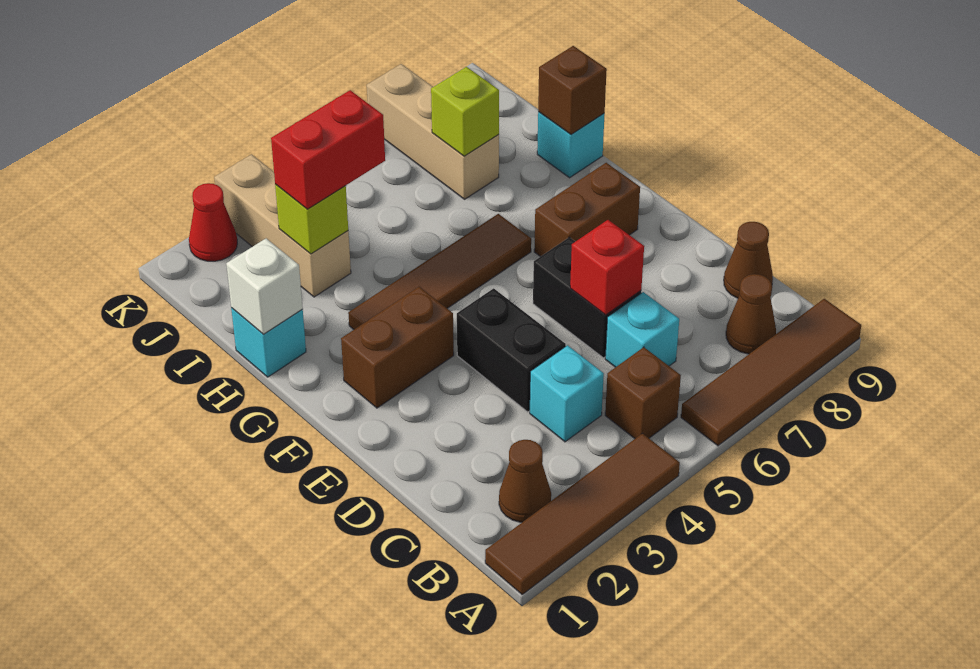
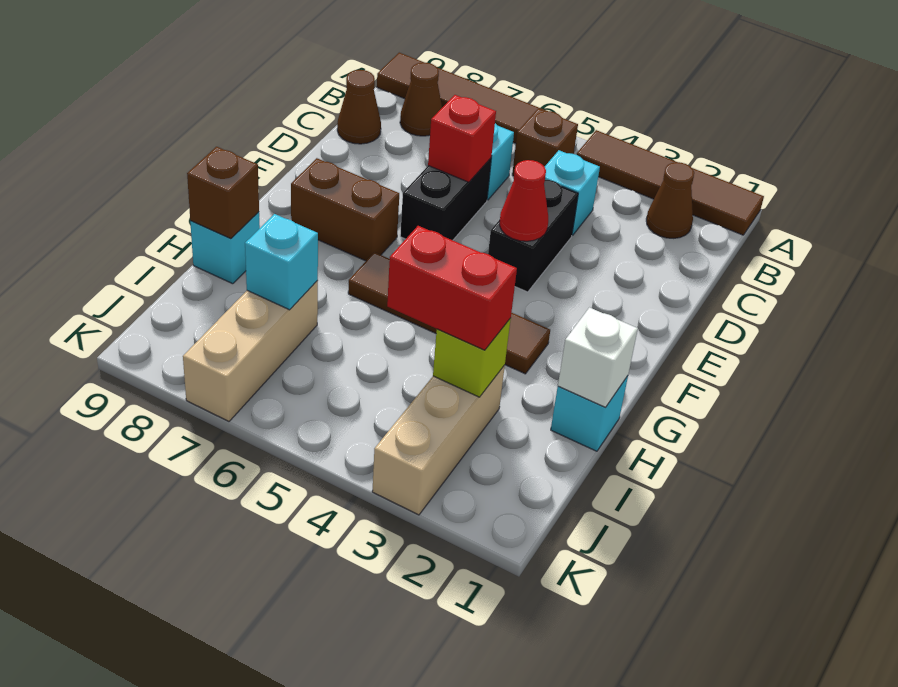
brown 1x2 brick [341,287,454,408] -> none
lime 1x1 brick [431,67,499,156] -> cyan 1x1 brick [245,214,318,310]
red 1x1 cone [189,183,237,261] -> red 1x1 cone moved to [500,160,548,241]

